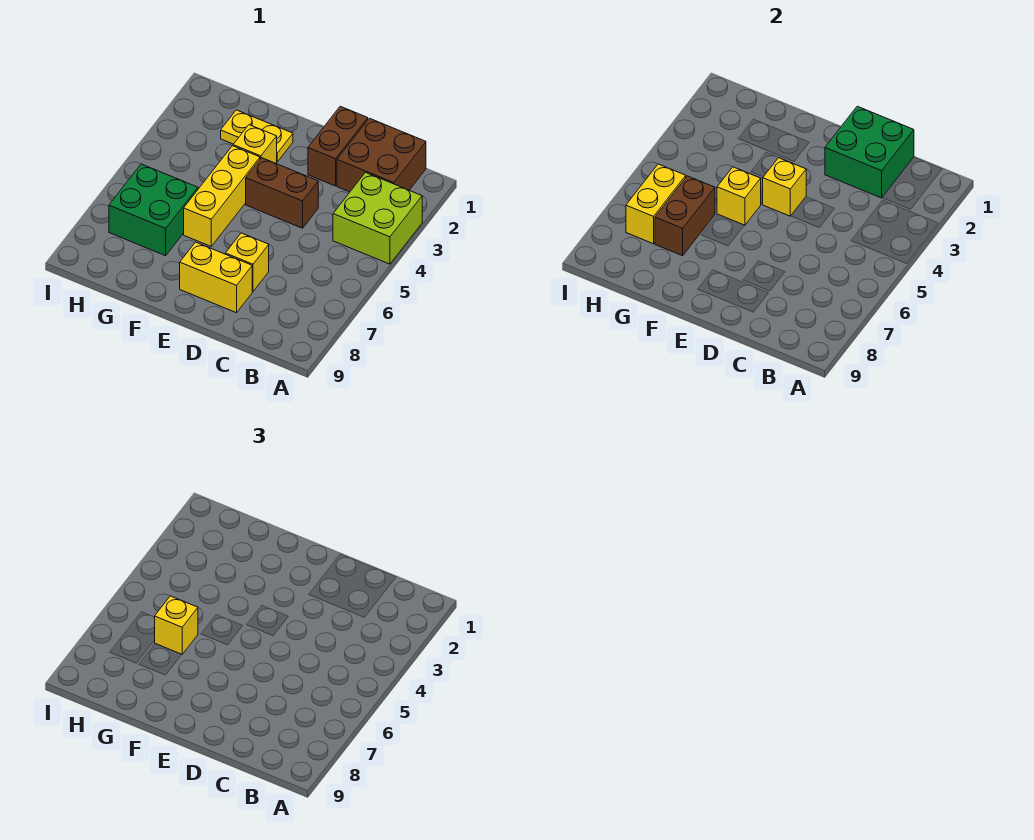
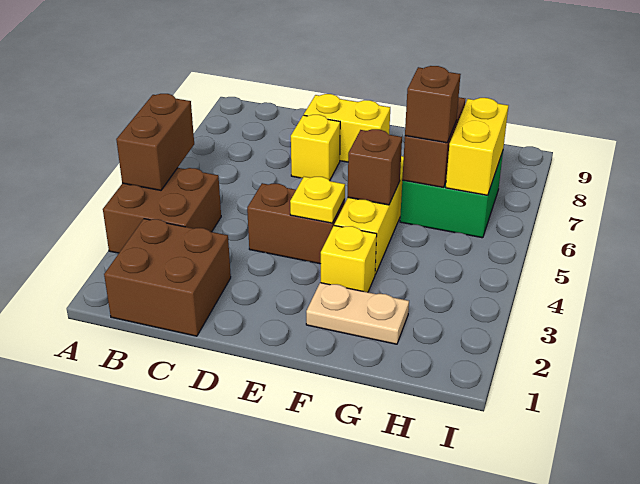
lime 2x2 brick [333,173,422,264] -> brown 2x2 brick [103,168,221,253]
green 2x2 brick [825,106,914,198] -> none
brown 1x2 brick [308,106,368,186] -> brown 1x2 brick moved to [116,94,194,190]
yellow 1x1 brick [763,158,806,216] -> yellow 1x1 plate [290,177,345,223]
yellow 1x2 plate [221,110,293,162] -> tan 1x2 plate [306,283,409,344]
yellow 1x1 brick [717,167,761,225] -> brown 1x1 brick [348,129,402,205]
yellow 1x1 brick [155,596,198,654] -> brown 1x1 brick [405,66,461,143]

